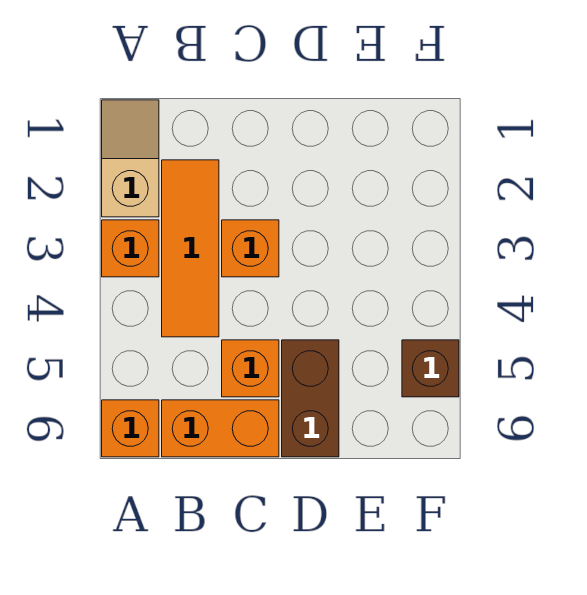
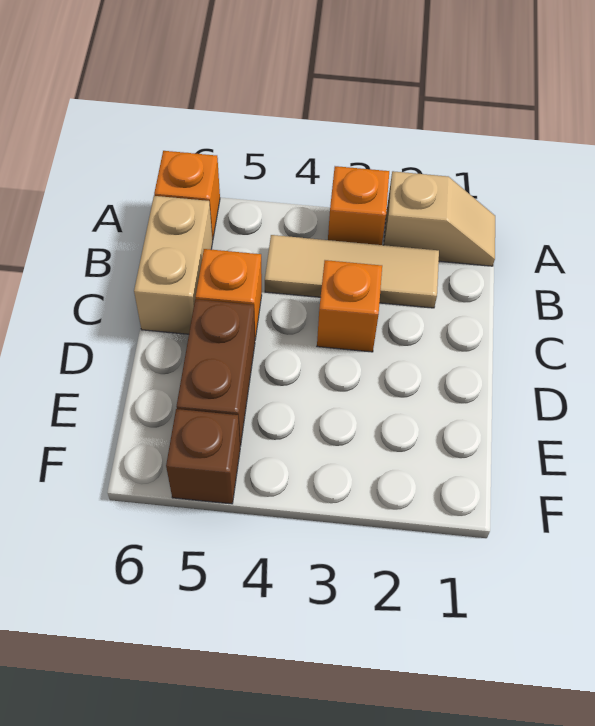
orange 1x3 tile [162,160,219,337] -> tan 1x3 tile [265,235,439,308]
orange 1x2 brick [162,400,279,457] -> tan 1x2 brick [134,196,213,334]
brown 1x2 brick [282,340,339,457] -> brown 1x2 brick turned to [177,299,255,446]

